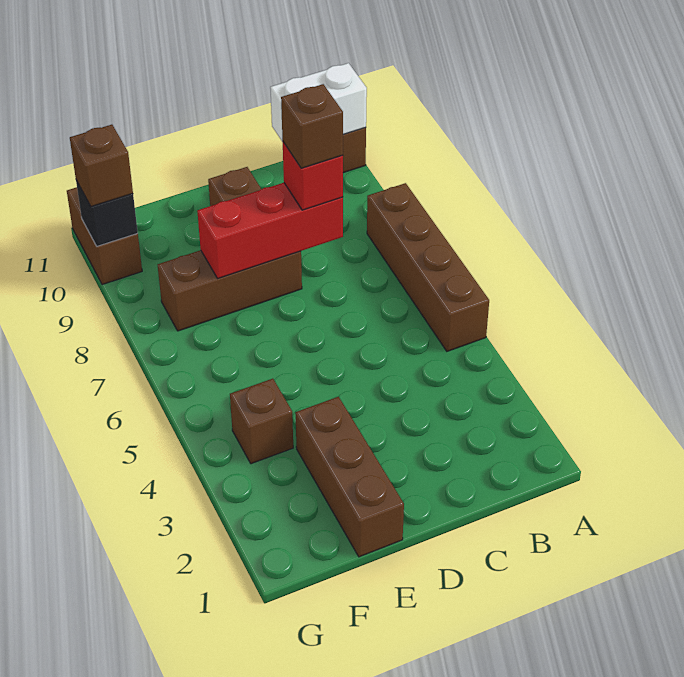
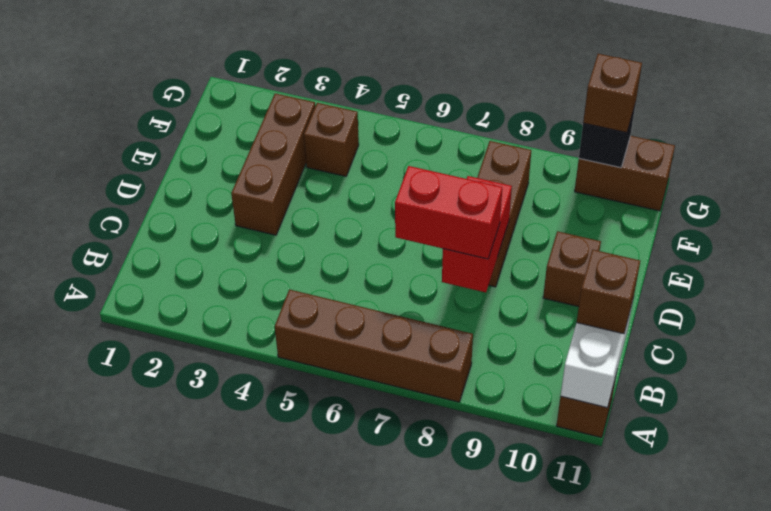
red 1x3 brick [197,183,343,278] -> red 1x2 brick [442,176,512,292]
red 1x1 brick [283,142,343,210] -> red 1x2 brick [395,166,502,259]
brown 1x1 brick [281,84,343,168] -> brown 1x1 brick moved to [577,250,640,334]
brown 1x3 brick [295,397,404,557] -> brown 1x3 brick turned to [231,93,315,235]

